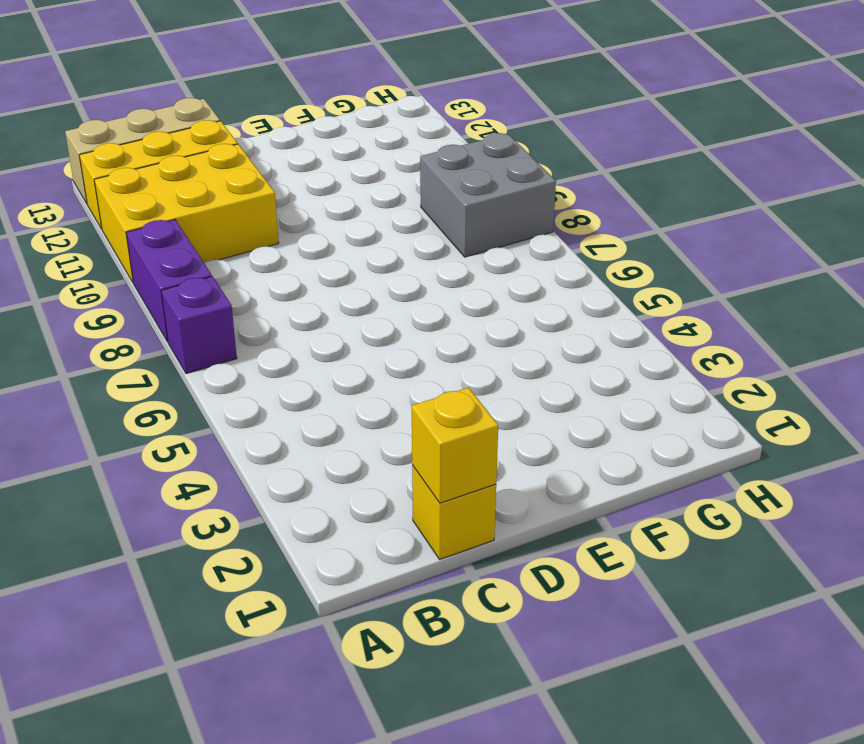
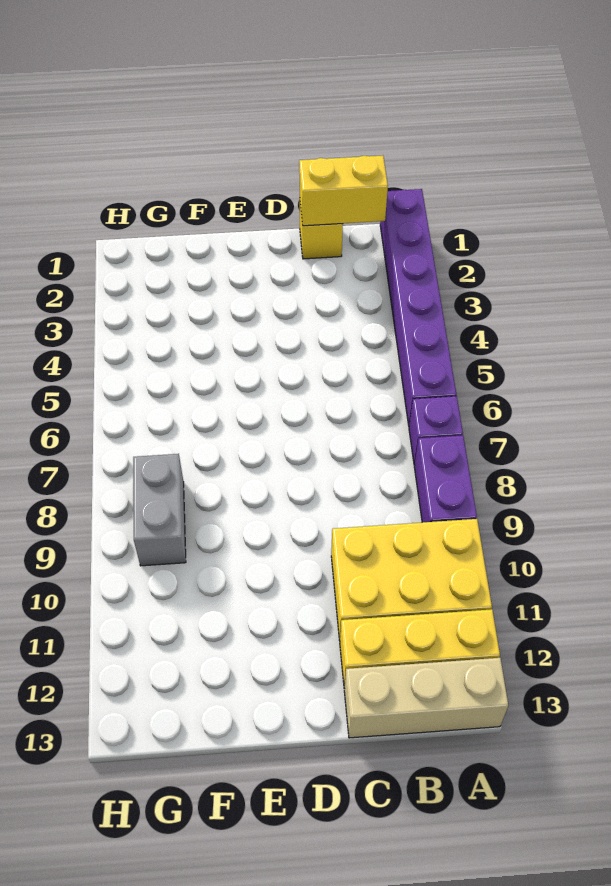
none -> purple 1x6 brick [380,189,456,425]
yellow 1x1 brick [412,388,498,503] -> yellow 1x2 brick [299,155,388,226]
grey 2x2 brick [420,133,556,257] -> grey 1x2 brick [133,454,186,566]

